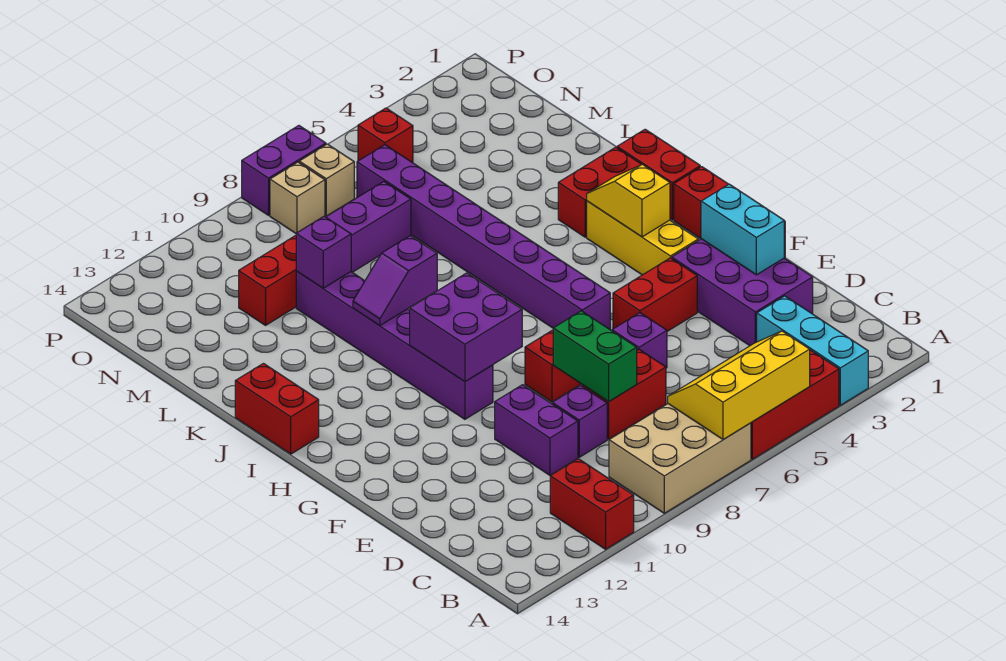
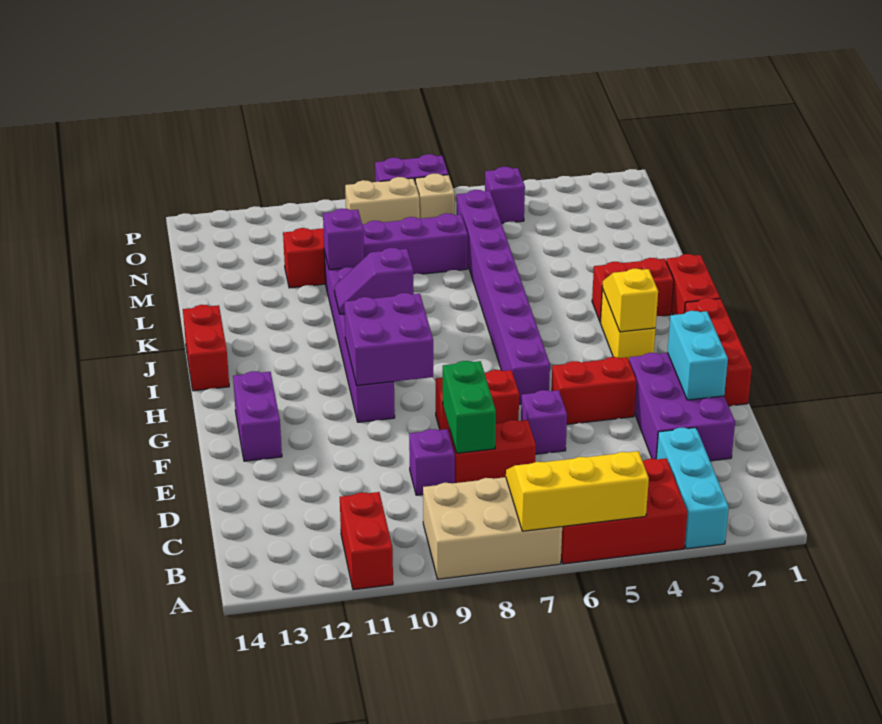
purple 1x2 brick [495,385,578,475] -> purple 1x2 brick moved to [233,371,282,461]
yellow 1x3 brick [587,201,698,275] -> yellow 1x2 brick [601,289,656,360]
red 1x1 brick [358,108,413,163] -> purple 1x1 brick [485,167,525,224]
tan 1x1 brick [270,162,325,233] -> tan 1x2 brick [345,177,420,224]

